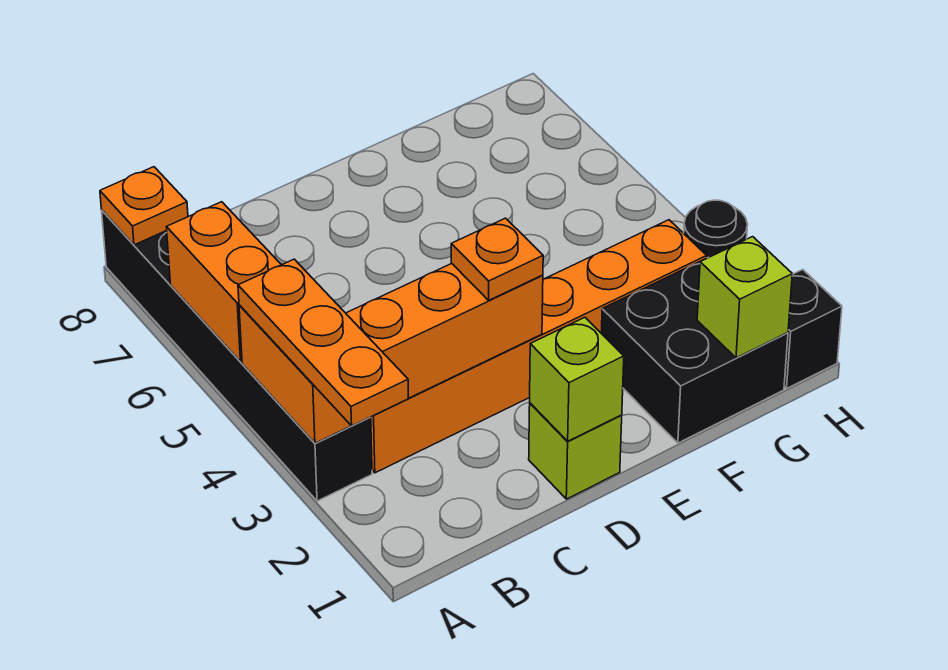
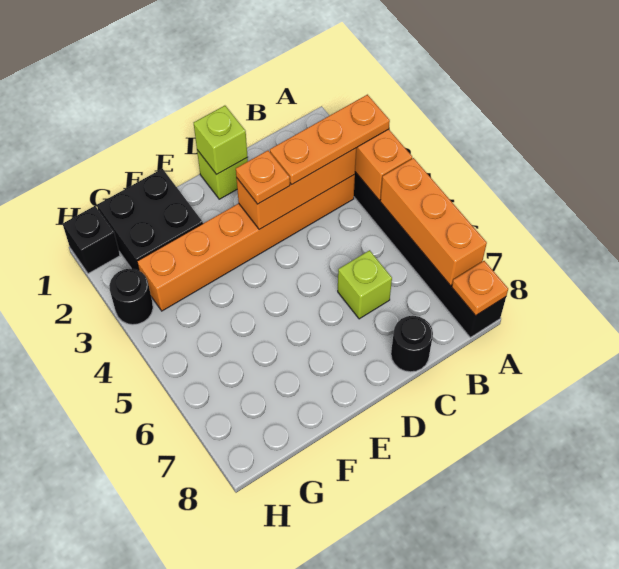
orange 1x3 plate [238,259,408,426] -> orange 1x3 plate turned to [270,95,390,184]
orange 1x2 brick [167,202,281,362] -> orange 1x3 brick [380,158,487,286]
none -> black 1x1 round brick [391,316,433,372]
lime 1x1 brick [697,237,792,358] -> lime 1x1 brick moved to [338,250,392,319]

